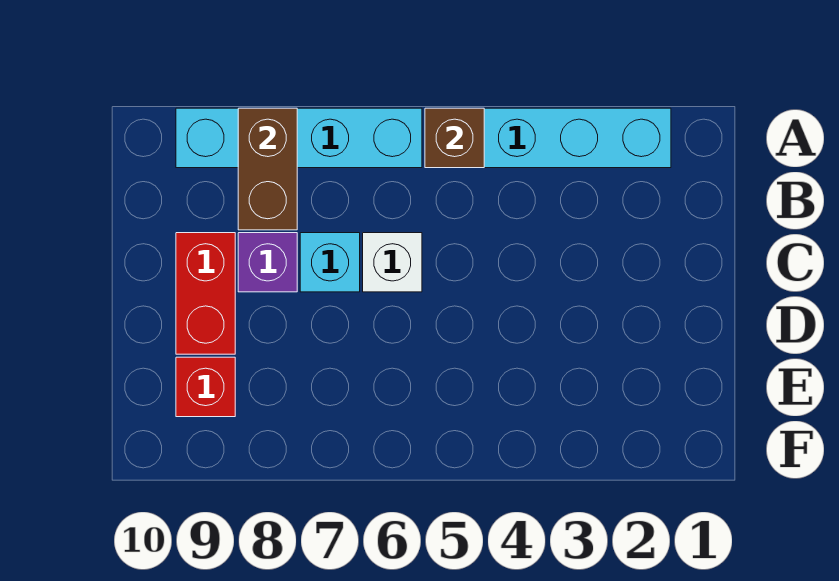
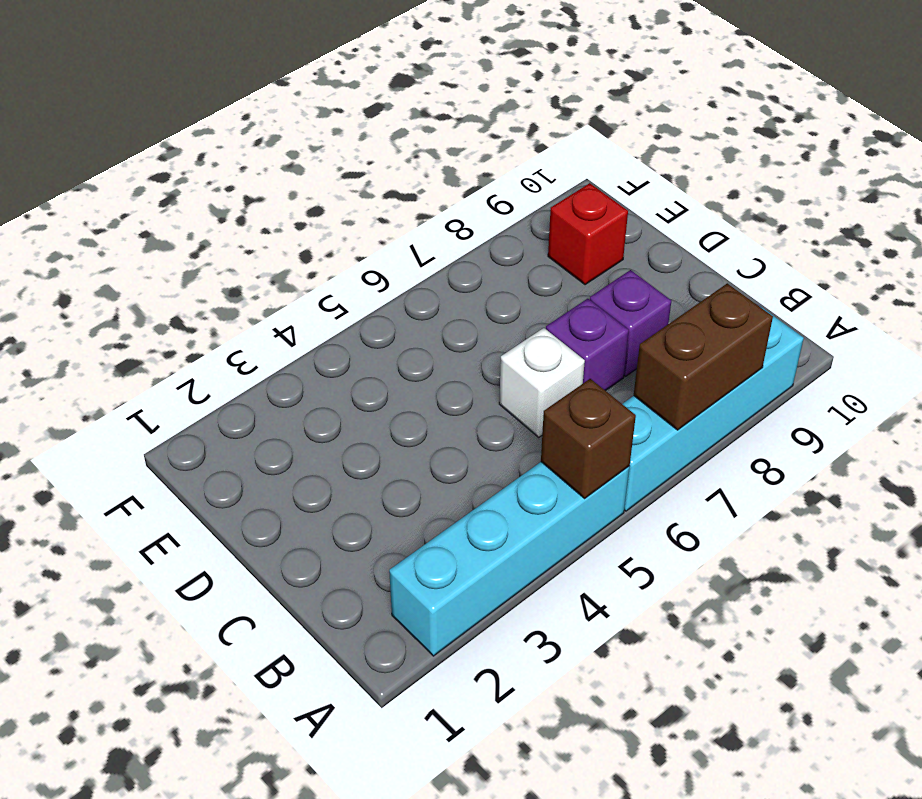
brown 1x2 brick [238,108,297,230] -> brown 1x2 brick turned to [634,283,773,430]
cyan 1x1 brick [300,233,360,292] -> purple 1x1 brick [546,299,629,391]
red 1x2 brick [176,233,235,354] -> none

